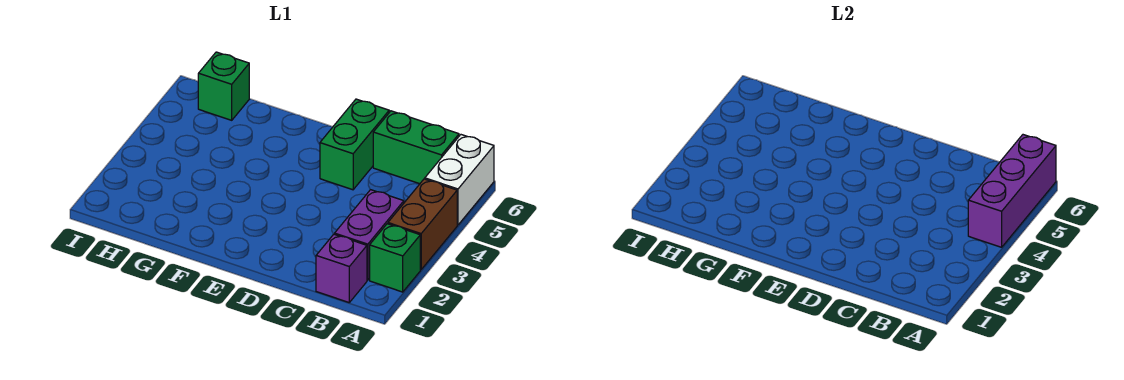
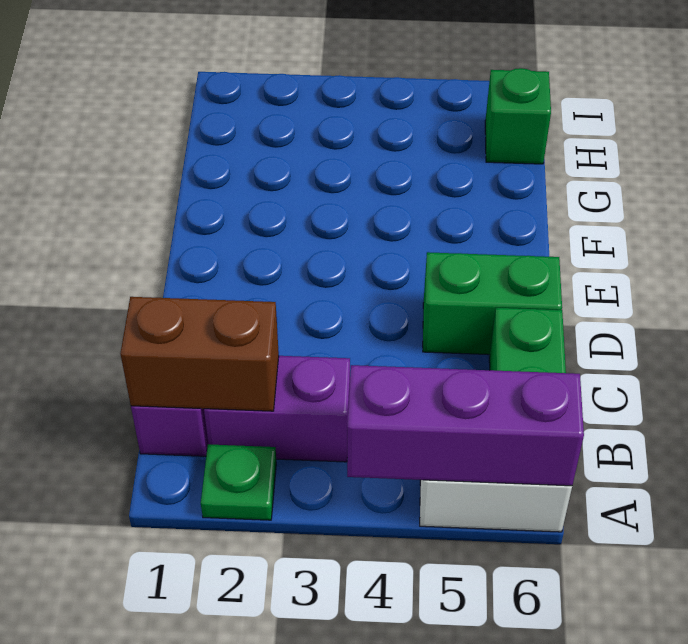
green 1x1 brick [370,224,420,292] -> green 1x1 plate [201,444,276,520]
brown 1x2 brick [388,179,457,270] -> brown 1x2 brick moved to [120,297,279,411]

